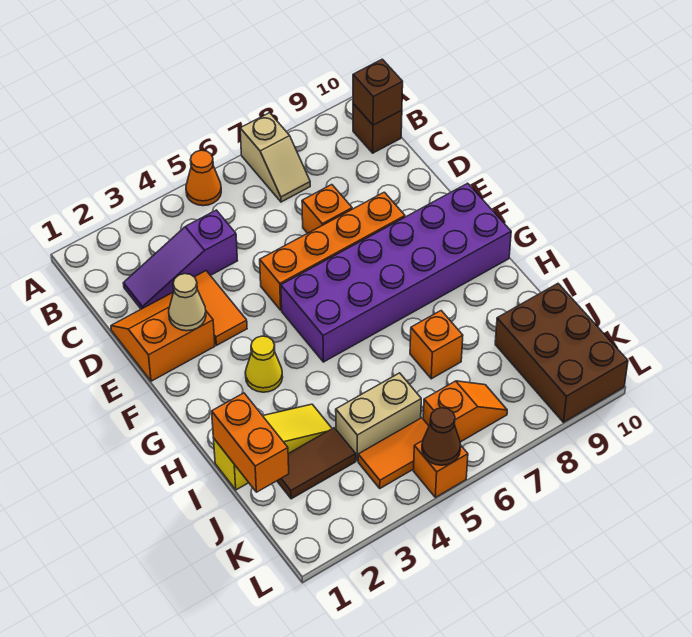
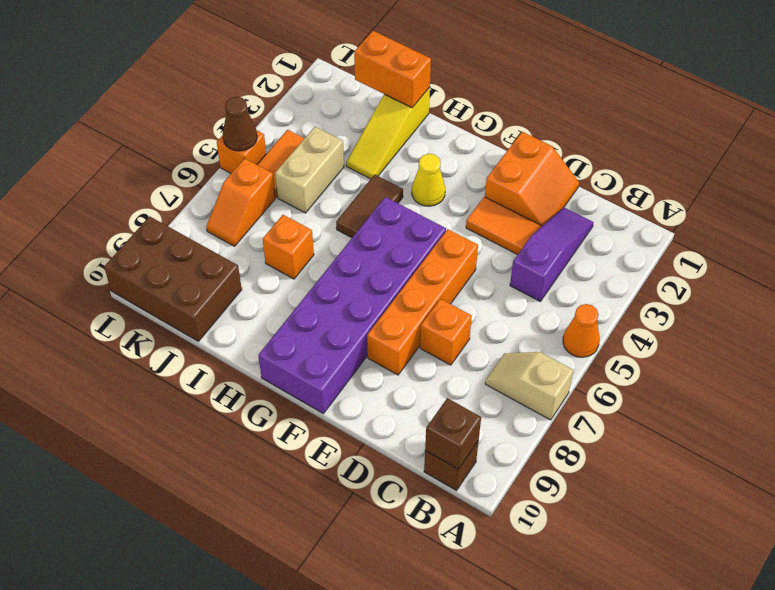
tan 1x1 cone [169,274,206,331] -> none
brown 1x2 tile [277,428,356,499] -> brown 1x2 tile moved to [336,175,403,238]

